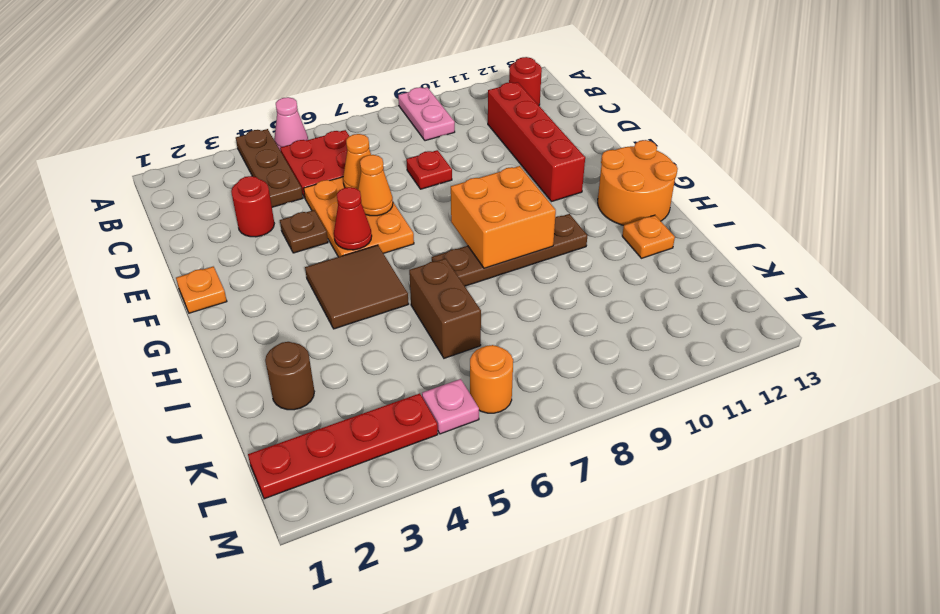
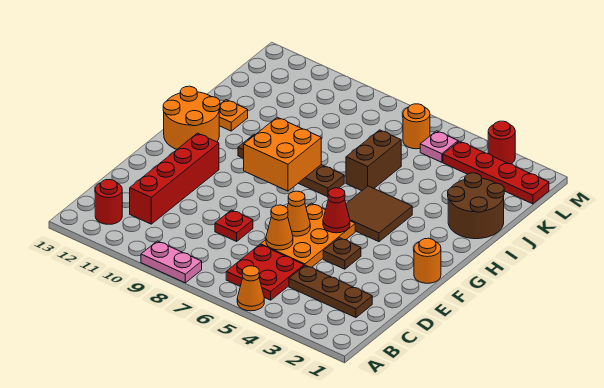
brown 1x3 plate [236,129,303,207] -> brown 1x3 plate turned to [289,265,372,317]
pink 1x1 cone [275,97,308,151] -> orange 1x1 cone [237,266,264,311]
pink 1x2 plate [398,87,455,141] -> pink 1x2 plate turned to [141,241,202,283]
red 1x1 round brick [231,176,274,237] -> red 1x1 round brick moved to [488,121,515,164]
orange 1x1 plate [176,267,227,313] -> orange 1x1 round brick [414,238,441,283]
brown 1x1 round brick [265,342,314,410] -> brown 2x2 round brick [448,173,504,239]

